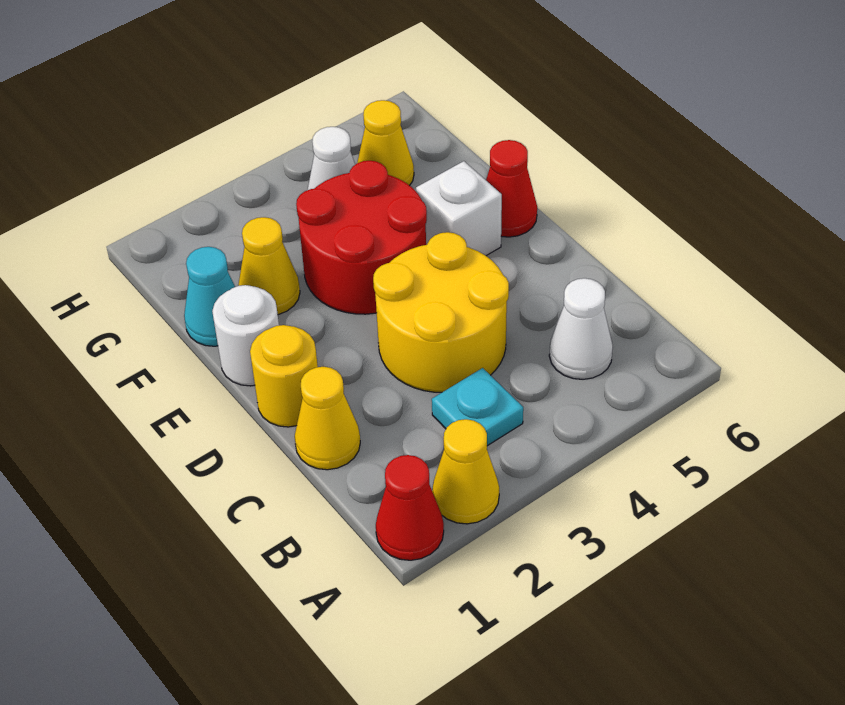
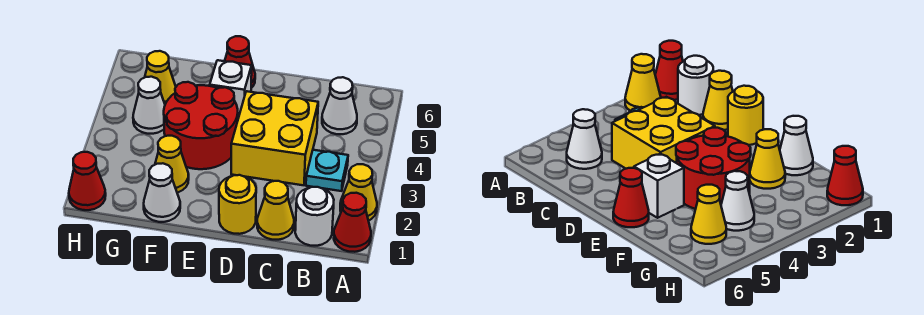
yellow 2x2 round brick [373,232,509,392] -> yellow 2x2 brick [231,91,318,185]
white 1x1 round brick [212,285,279,386] -> white 1x1 round brick moved to [295,187,334,246]
cyan 1x1 cone [184,247,235,346] -> white 1x1 cone [144,163,180,222]
none -> red 1x1 cone [69,152,106,210]

